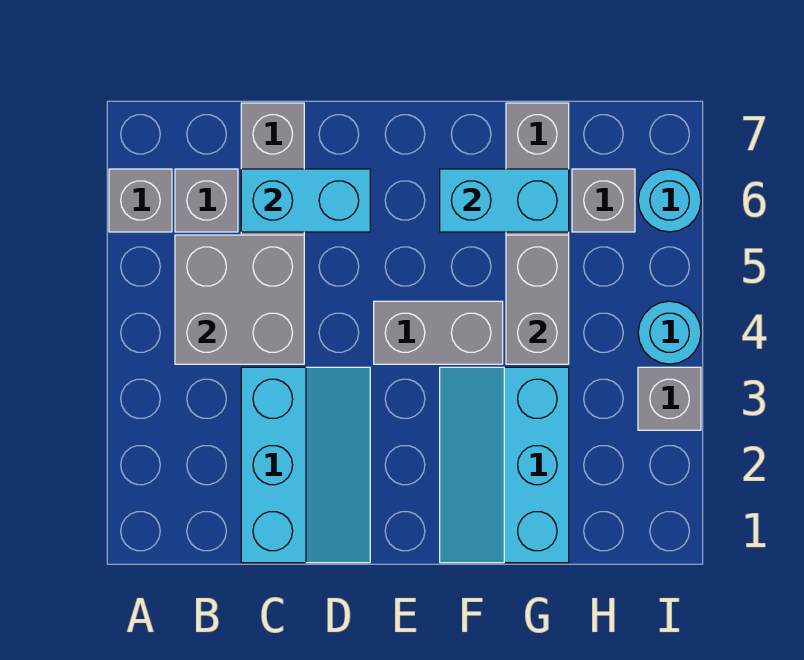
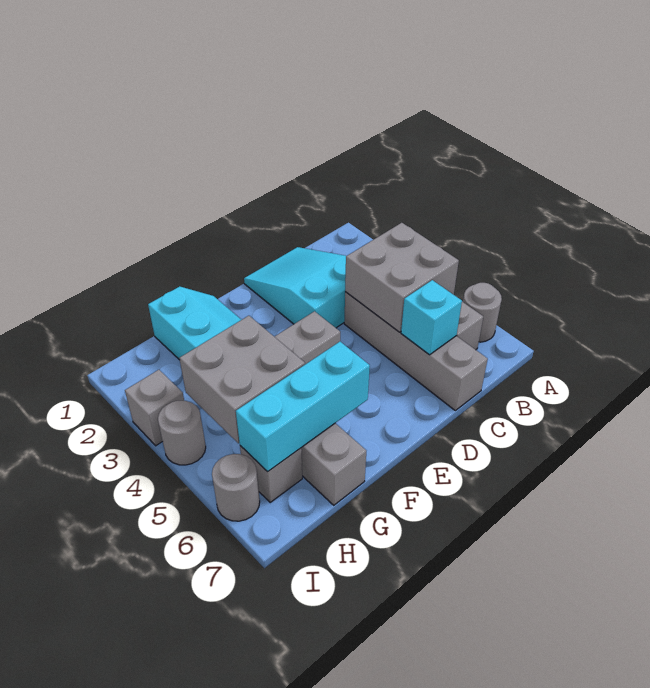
grey 1x1 brick [109,169,172,232] -> grey 1x1 round brick [463,283,502,342]
cyan 2x3 slope [241,367,370,563] -> cyan 2x3 slope turned to [244,247,346,328]
cyan 1x2 brick [241,169,370,232] -> cyan 1x1 brick [401,280,462,355]
cyan 1x2 brick [440,169,569,232] -> cyan 1x3 brick [236,342,370,472]
grey 1x2 brick [506,235,569,364] -> grey 2x2 brick [179,316,305,443]
cyan 1x1 round brick [638,301,701,364] -> grey 1x1 round brick [158,401,206,465]
cyan 1x1 round brick [638,169,701,232] -> grey 1x1 round brick [212,454,260,521]

